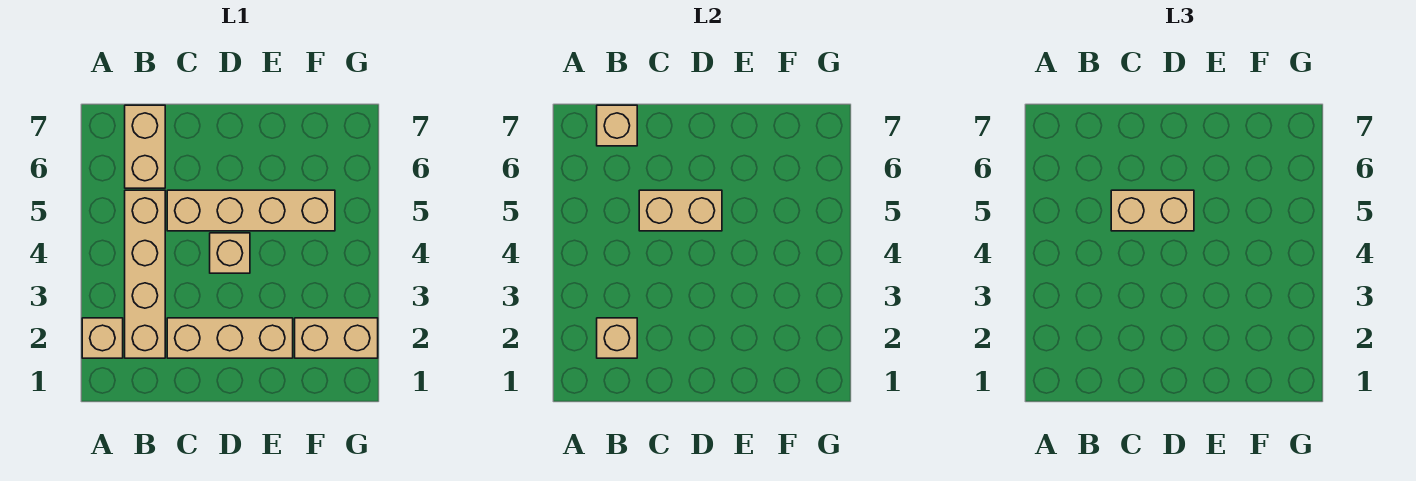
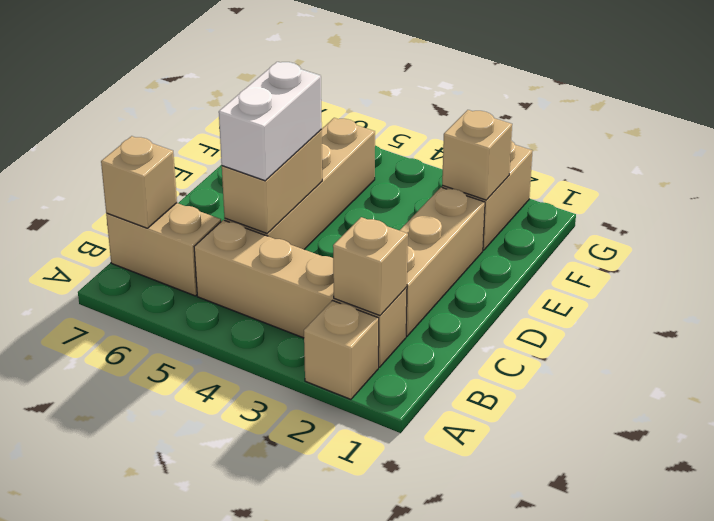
tan 1x2 brick [1111,190,1194,231] -> white 1x2 brick [219,62,322,181]
tan 1x1 brick [210,233,250,273] -> tan 1x1 brick moved to [442,110,512,200]

